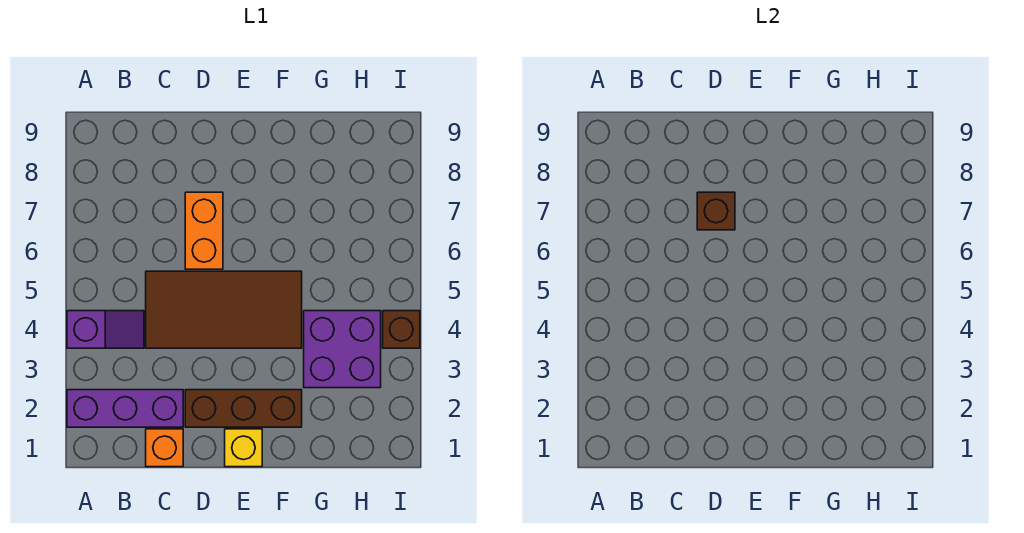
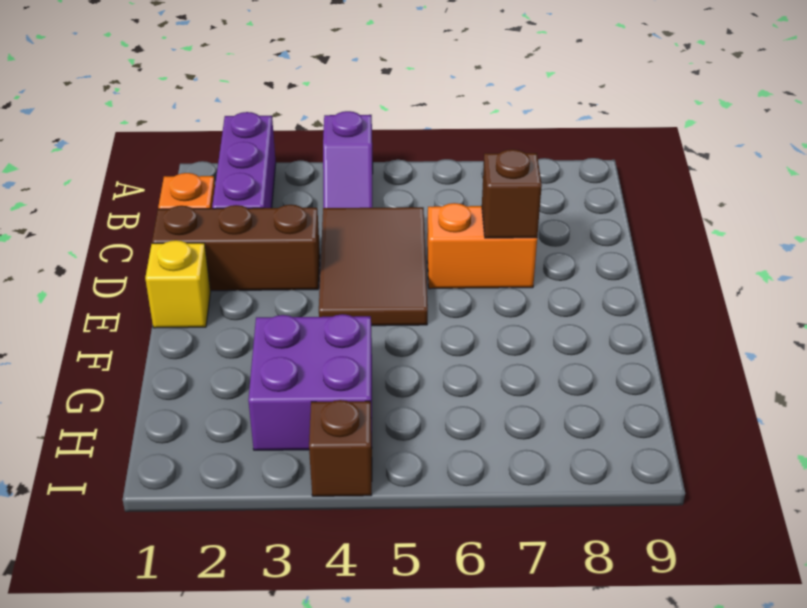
brown 2x4 tile [146,271,302,348] -> brown 2x3 tile [319,207,428,326]
brown 1x3 brick [185,390,302,427] -> brown 1x3 brick turned to [152,205,320,291]

